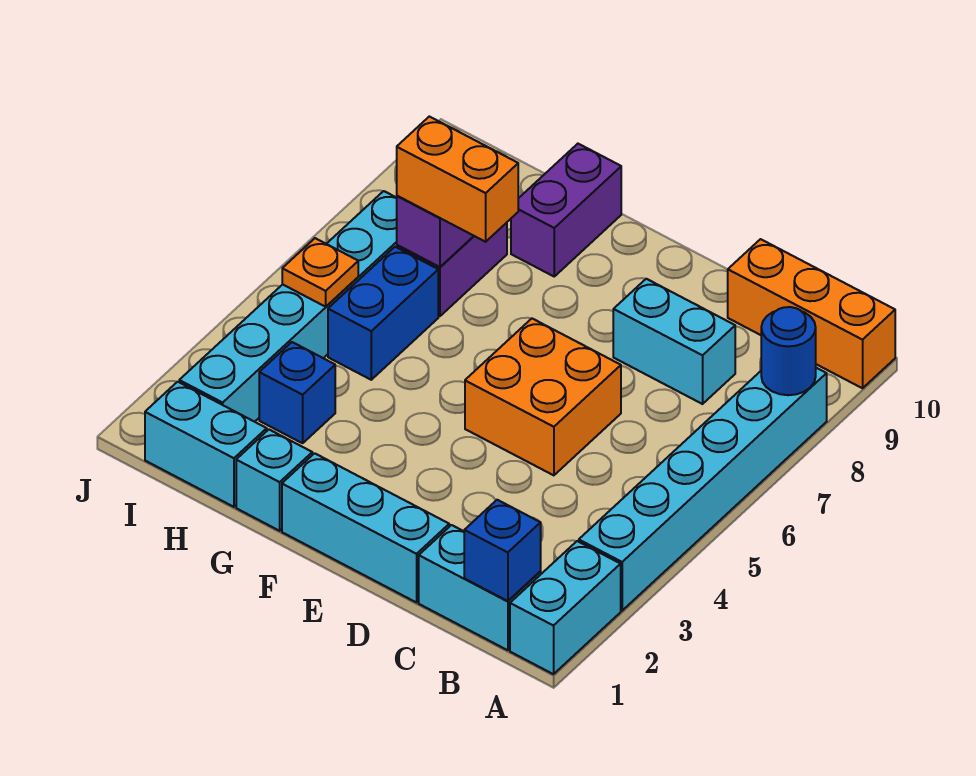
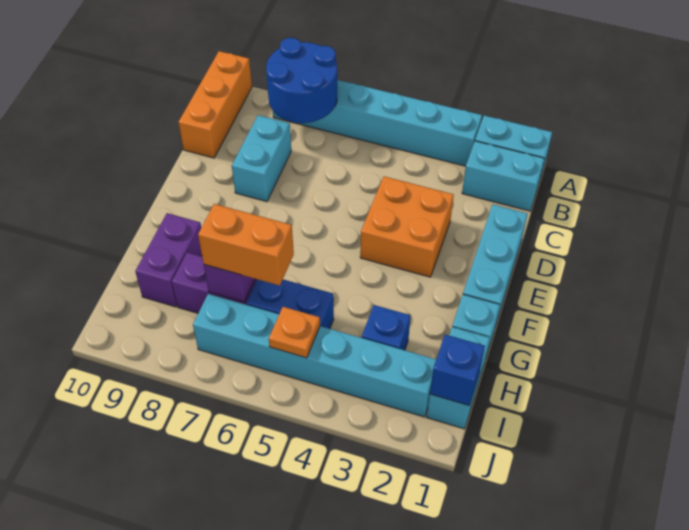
blue 1x1 round brick [761,307,816,395] -> blue 2x2 round brick [266,38,337,123]
cyan 1x2 brick [419,525,541,650] -> cyan 1x2 brick turned to [462,141,544,211]
blue 1x1 brick [464,500,541,601] -> blue 1x1 brick moved to [430,335,485,405]
orange 2x2 brick [465,319,621,475] -> orange 2x2 brick moved to [360,176,454,277]
orange 1x2 brick [397,116,518,242] -> orange 1x2 brick turned to [198,204,294,286]
purple 1x2 brick [511,144,621,276] -> purple 1x2 brick turned to [135,213,202,307]

